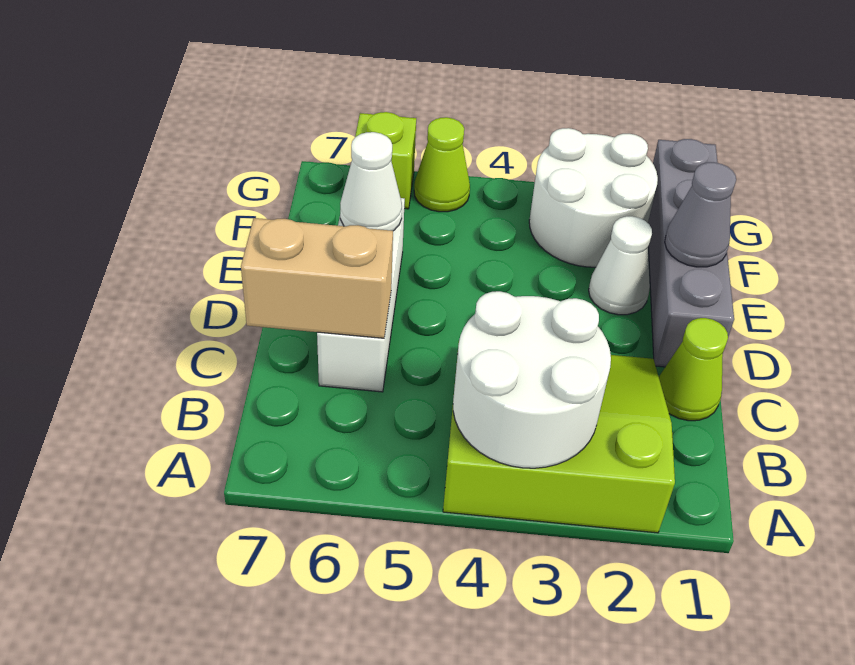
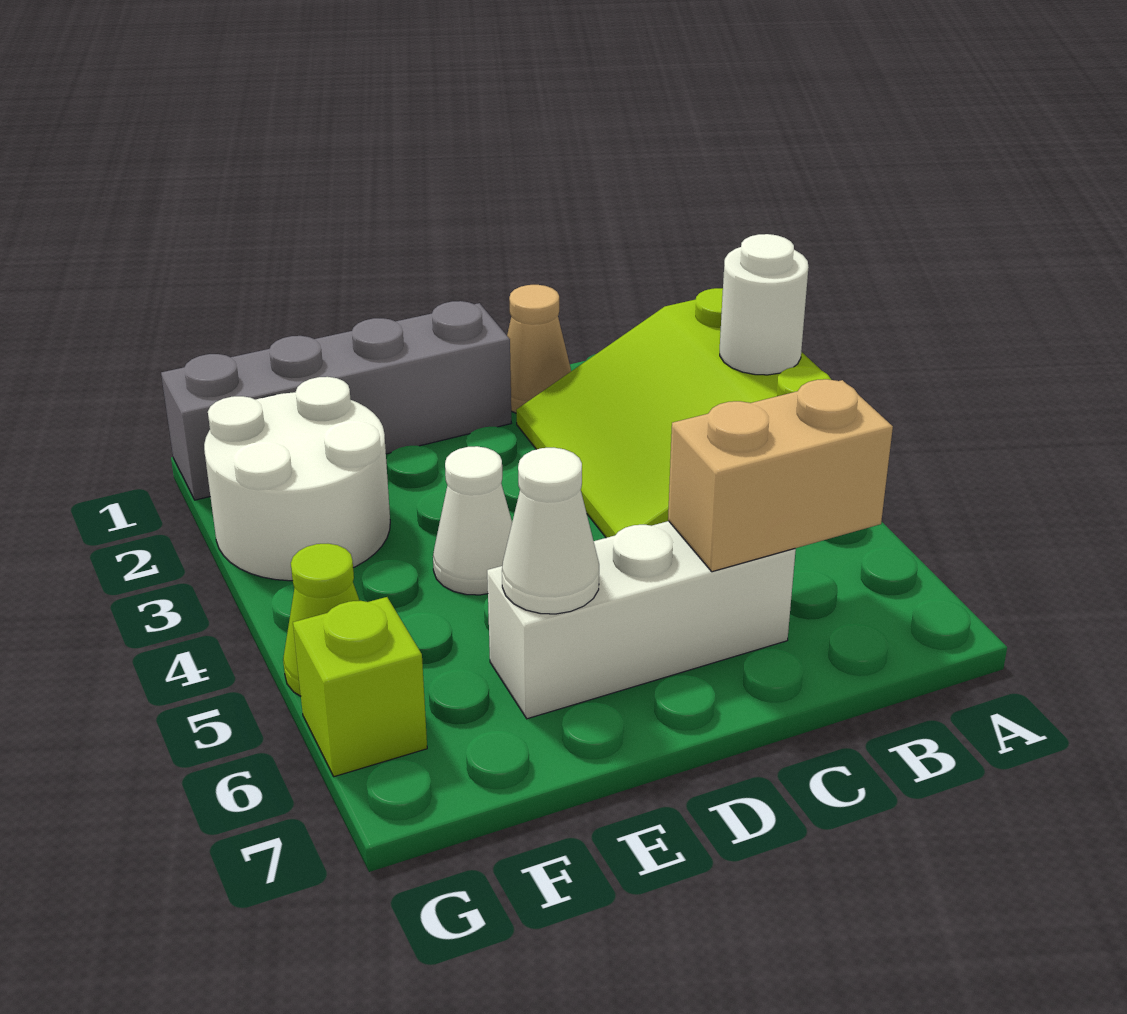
white 2x2 round brick [453,291,611,468] -> white 1x1 round brick [720,234,808,375]
lime 1x1 cone [659,318,728,421] -> tan 1x1 cone [507,285,571,413]
tan 1x2 brick [241,218,393,338] -> tan 1x2 brick turned to [668,379,893,572]
grey 1x1 cone [665,162,736,267] -> none
white 1x1 cone [589,216,652,315] -> white 1x1 cone moved to [433,446,512,595]

